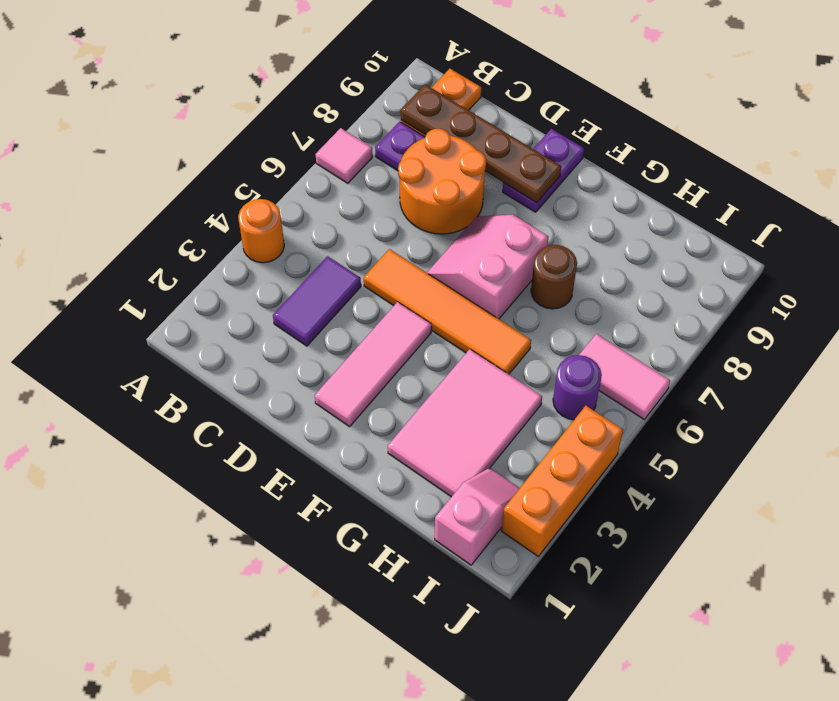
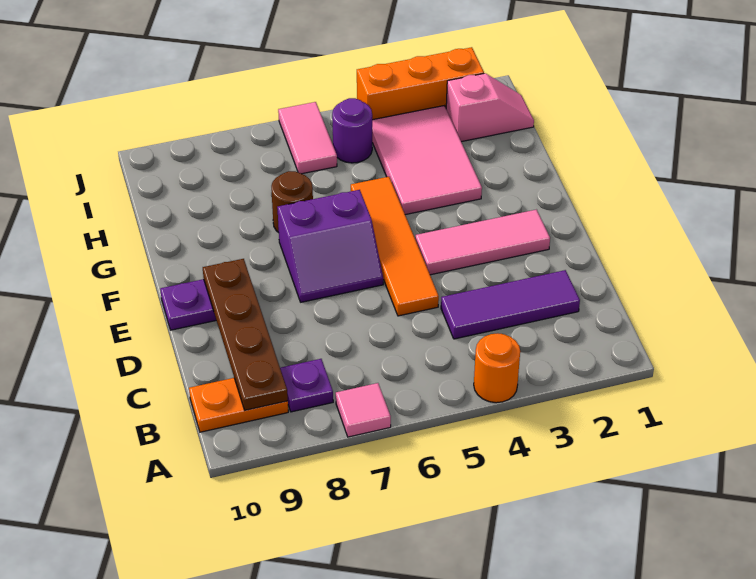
purple 1x2 tile [273,256,361,346] -> purple 1x3 tile [441,270,580,339]
orange 2x2 round brick [398,129,486,234] -> none
pink 2x2 slope [427,214,548,319] -> purple 2x2 slope [277,190,383,302]
pink 2x3 tile [388,349,542,497] -> pink 2x3 tile turned to [372,106,482,215]
pink 1x2 slope [435,468,520,565] -> pink 1x2 slope turned to [446,73,534,142]

